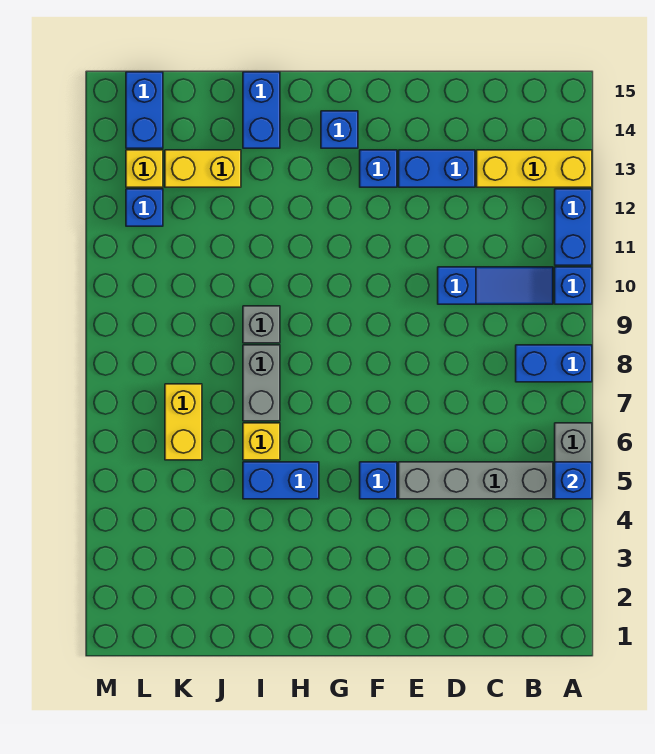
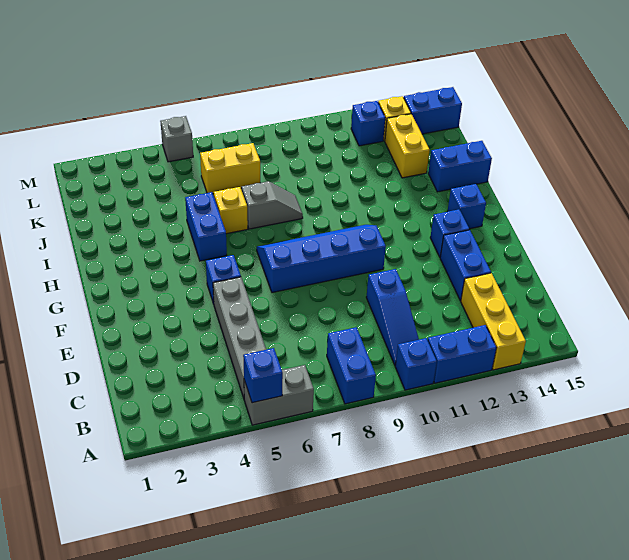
none -> blue 2x4 slope [257,225,386,293]
grey 1x2 brick [243,345,280,421] -> grey 1x2 slope [242,181,303,229]
grey 1x1 brick [243,306,280,343] -> grey 1x1 brick moved to [160,116,193,162]

